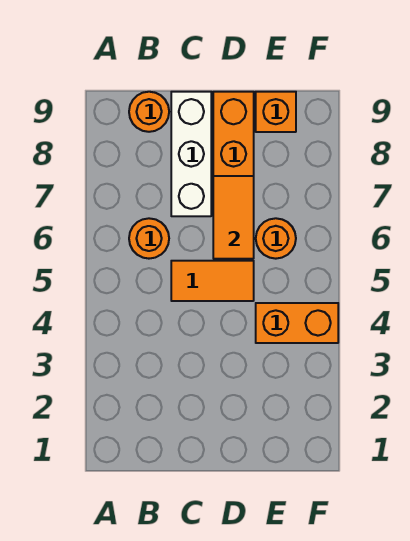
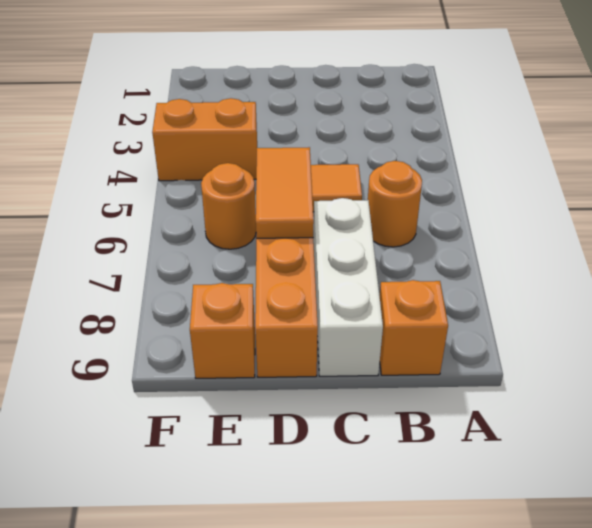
orange 1x1 round brick [129,92,169,132] -> orange 1x1 brick [380,280,448,375]

